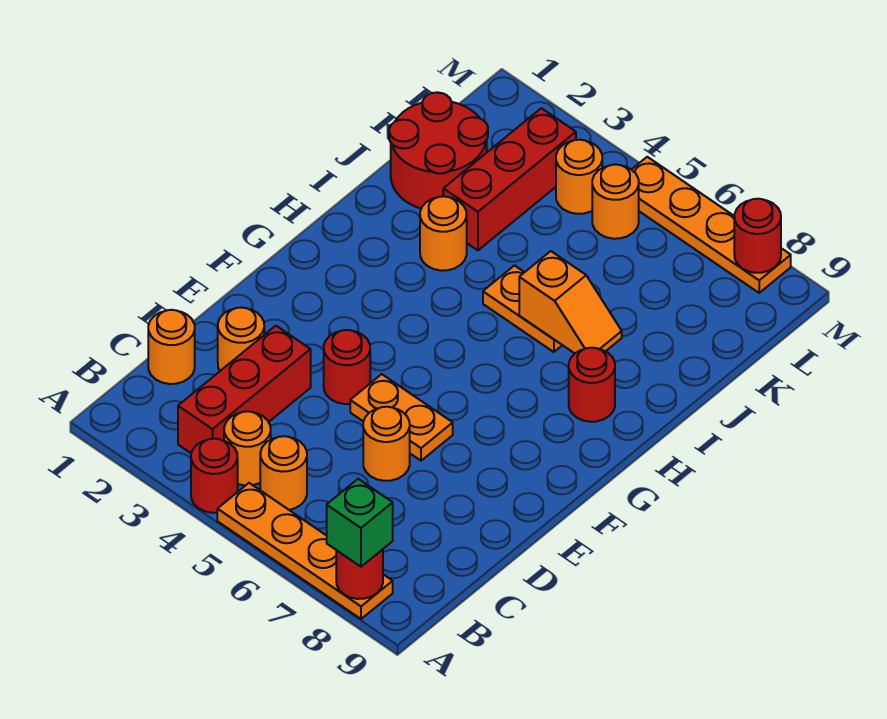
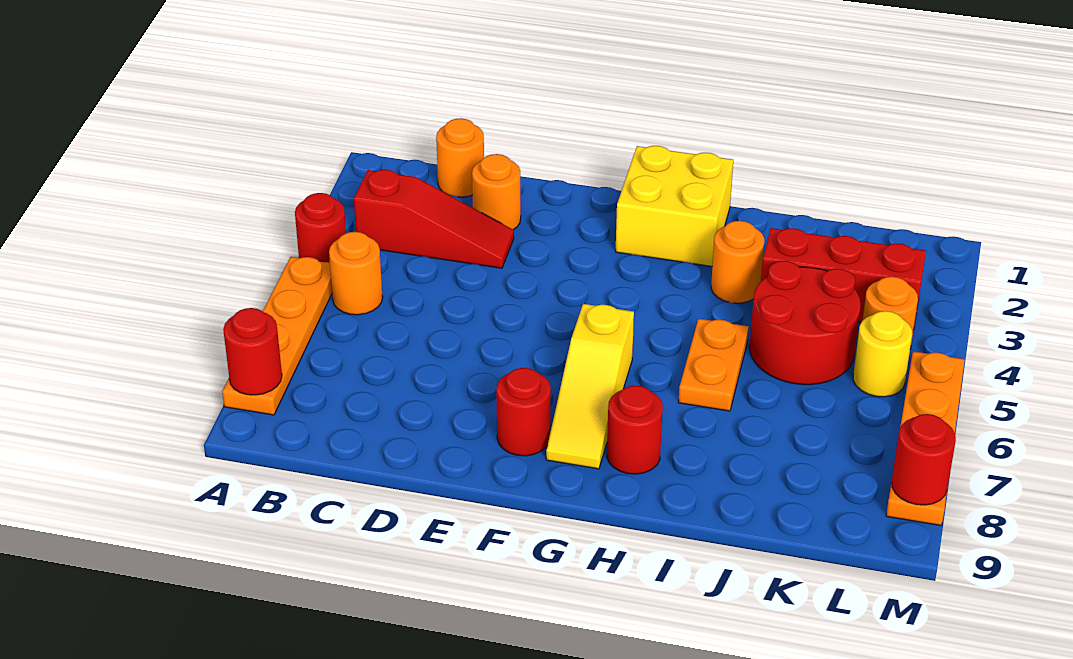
green 1x1 brick [327,479,393,567] -> none
red 1x3 brick [178,326,311,453] -> red 1x3 slope [354,170,514,268]
orange 1x1 round brick [224,411,271,486] -> none
orange 1x1 round brick [363,407,410,481] -> none
red 1x1 round brick [324,330,370,404] -> red 1x1 round brick moved to [496,368,551,456]
orange 1x2 plate [350,374,453,461] -> none
none -> yellow 2x2 brick [616,146,733,266]
none -> yellow 1x3 slope [546,304,634,469]
orange 1x2 slope [519,251,622,353] -> none
red 2x2 round brick [389,92,488,208] -> red 2x2 round brick moved to [750,261,861,385]
orange 1x1 round brick [592,165,639,239] -> yellow 1x1 round brick [853,311,912,397]

